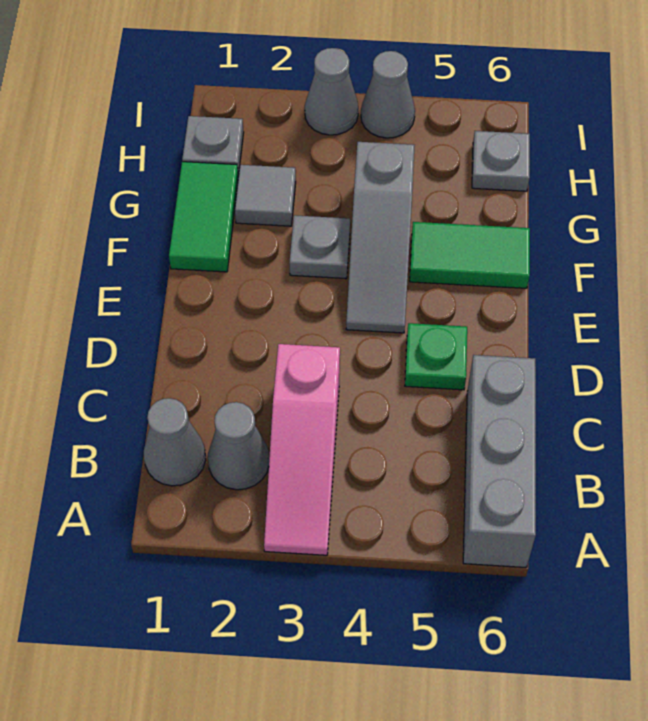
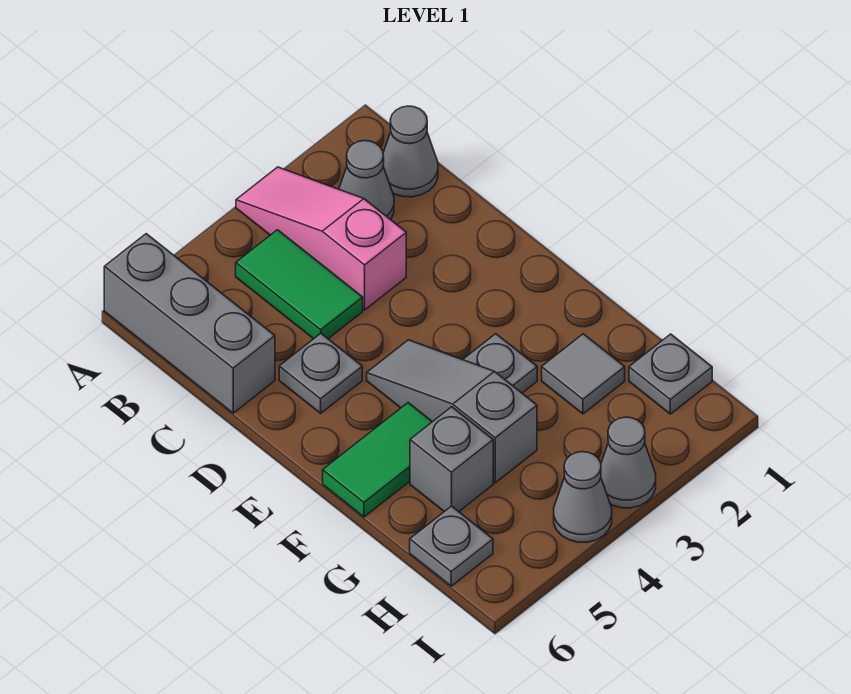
green 1x1 plate [405,323,467,390] -> grey 1x1 plate [279,334,362,413]
green 1x2 tile [169,162,238,272] -> green 1x2 tile moved to [236,230,363,339]
none -> grey 1x1 brick [410,407,493,512]

